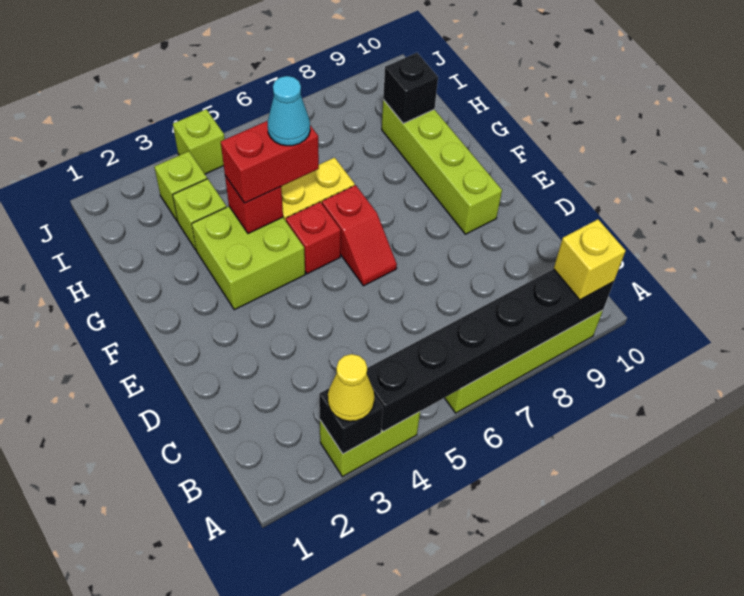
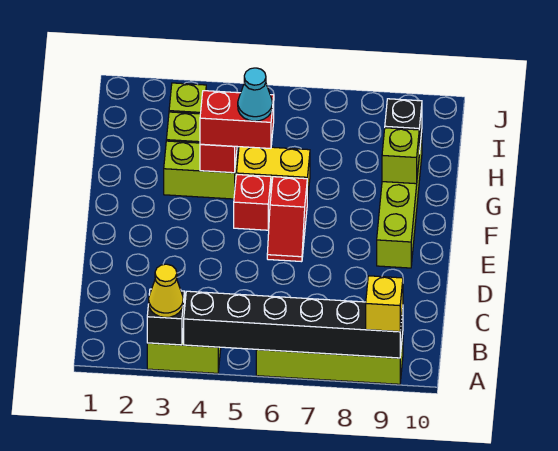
lime 2x2 brick [192,206,305,310] -> lime 1x2 brick [164,141,237,199]
lime 1x1 brick [173,109,225,174] -> lime 1x1 brick moved to [382,128,419,184]

